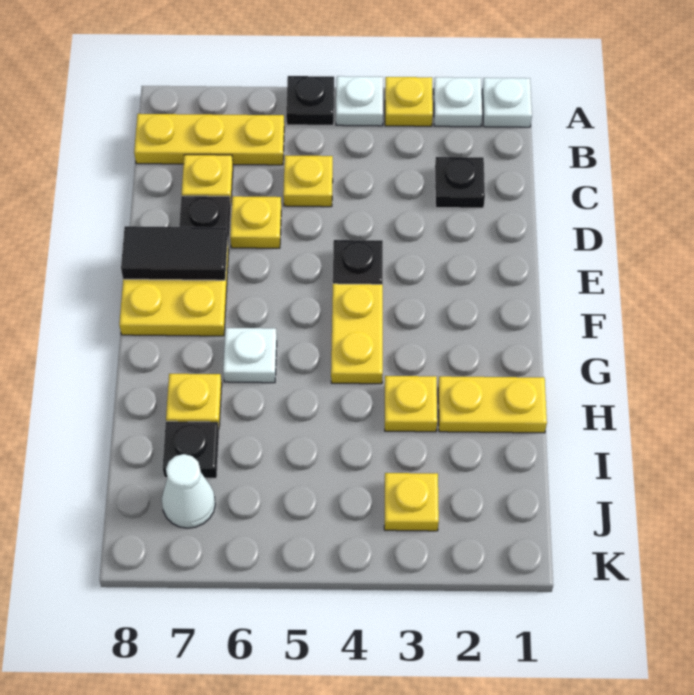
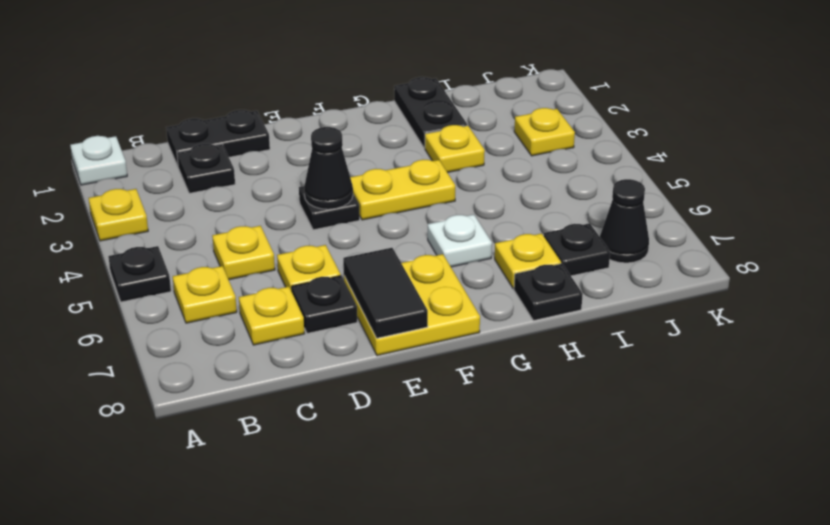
white 1x1 plate [434,77,482,127] -> none
white 1x1 plate [336,76,383,126] -> none
yellow 1x3 plate [134,114,284,165] -> yellow 1x1 plate [173,266,237,323]
none -> black 1x2 plate [166,110,270,166]
none -> black 1x1 cone [304,127,353,209]
yellow 1x2 plate [438,376,547,433] -> black 1x2 plate [394,77,467,148]
none -> black 1x1 plate [514,264,583,321]
white 1x1 cone [162,454,215,528] -> black 1x1 cone [600,179,649,263]

